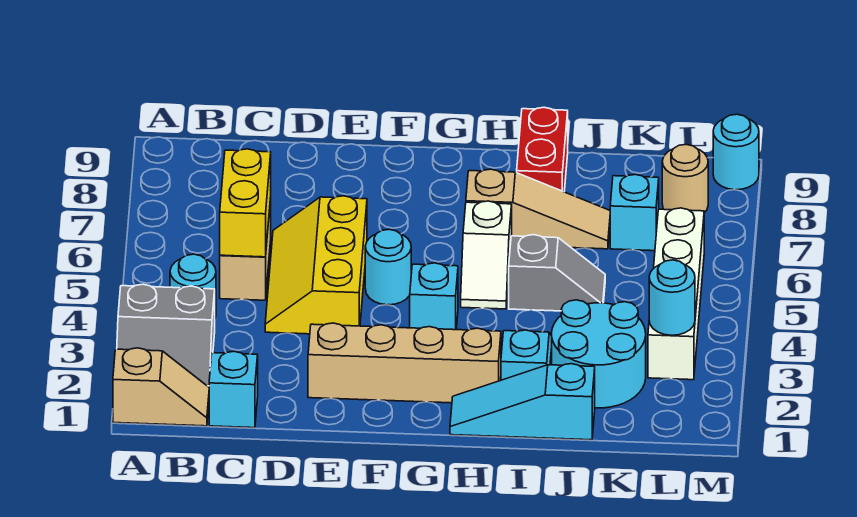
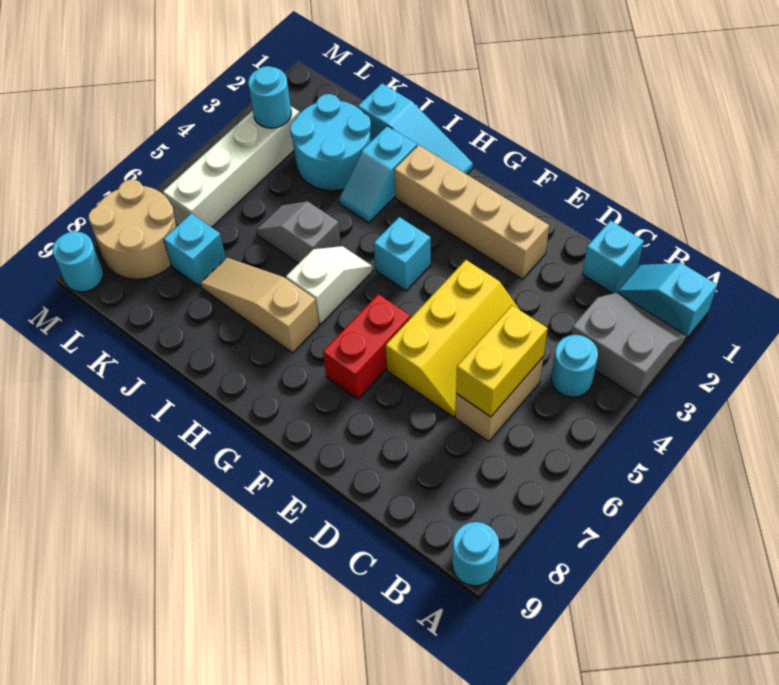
tan 1x2 slope [113,348,209,426] -> cyan 1x2 slope [617,263,717,339]
cyan 1x1 round brick [365,229,411,305] -> cyan 1x1 round brick moved to [452,522,499,586]
red 1x2 brick [517,107,568,192] -> red 1x2 brick moved to [323,294,411,399]
tan 1x1 round brick [662,145,708,213] -> tan 2x2 round brick [89,179,177,279]

